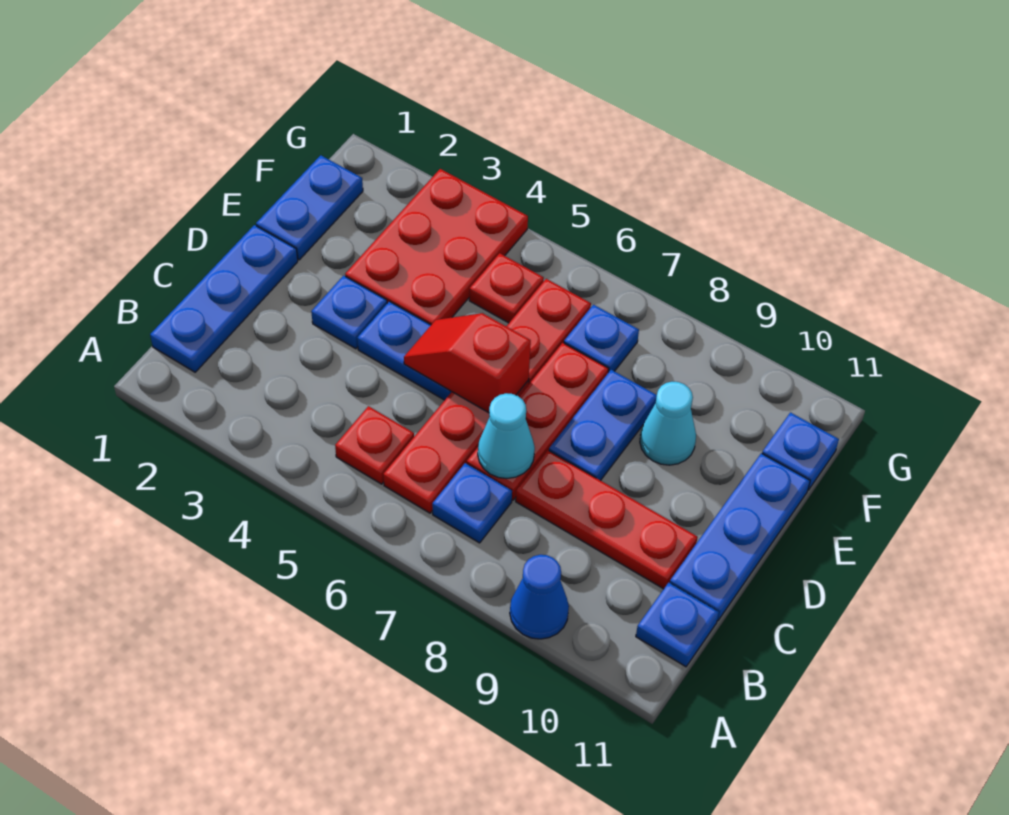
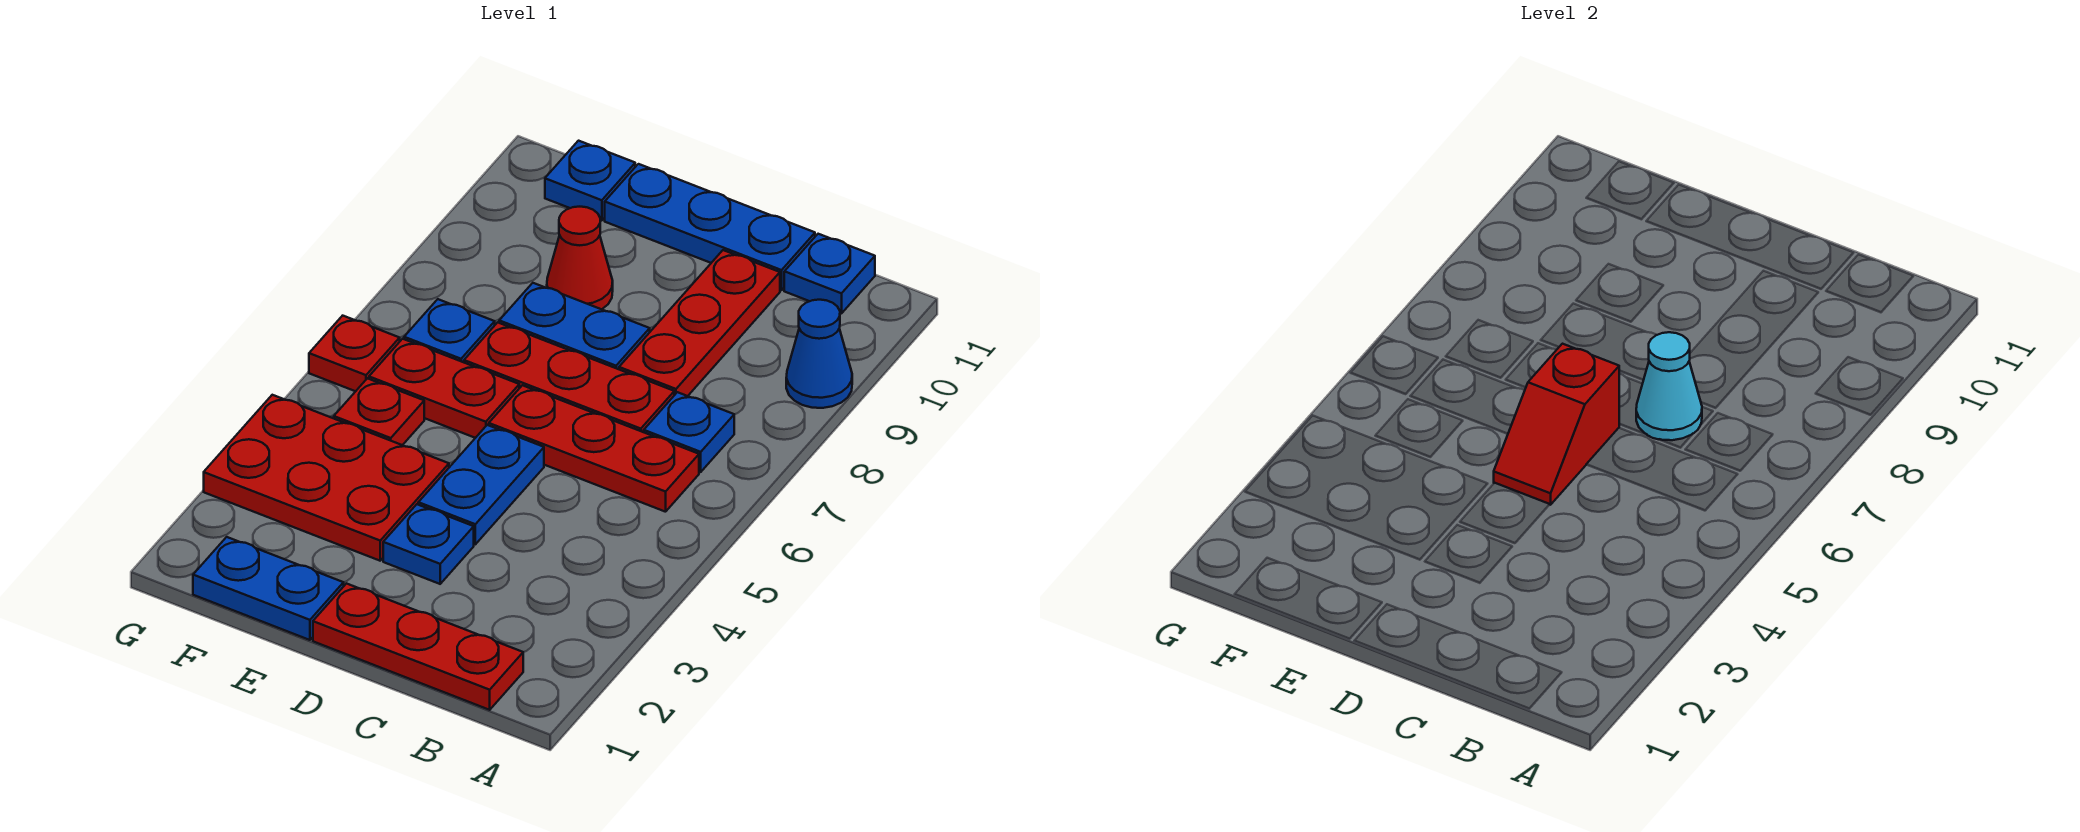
blue 1x3 plate [150,225,298,372] -> red 1x3 plate [313,584,523,710]
red 1x1 plate [335,406,414,484] -> red 1x1 plate moved to [309,316,400,391]
cyan 1x1 cone [640,382,696,465] -> red 1x1 cone [547,207,613,309]

